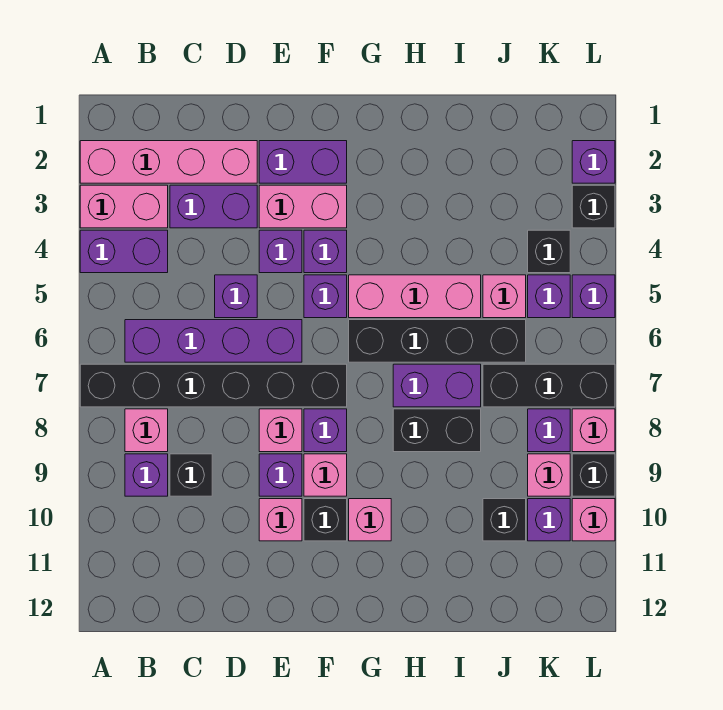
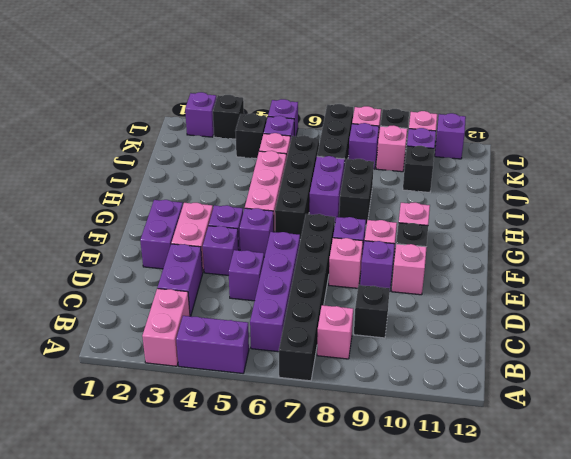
pink 1x4 brick [80,141,257,183] -> none
purple 1x2 brick [80,230,168,273] -> purple 1x2 brick turned to [176,316,249,373]
purple 1x1 brick [125,454,168,496] -> purple 1x1 brick moved to [435,113,466,159]

